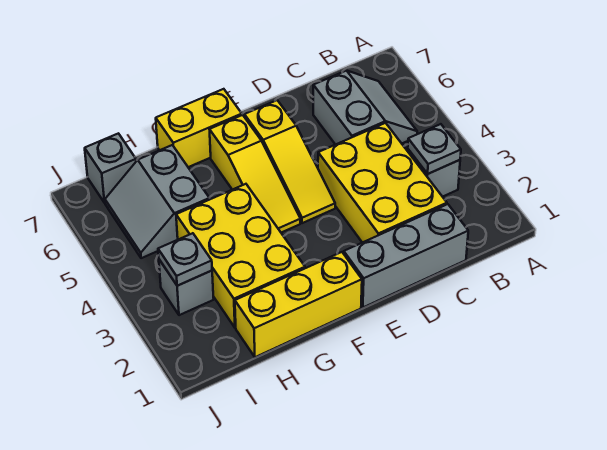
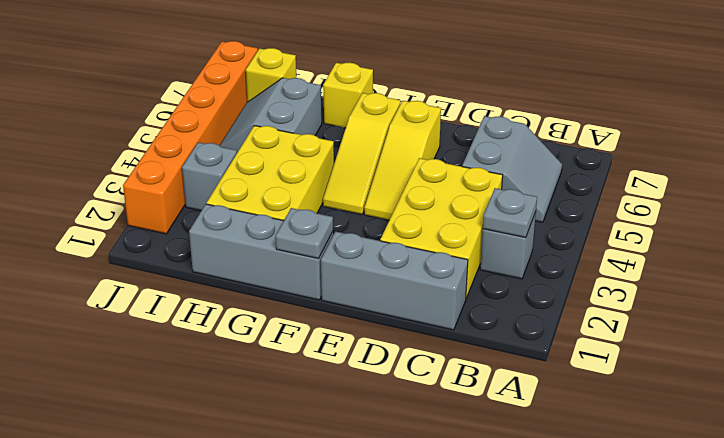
yellow 1x3 brick [235,252,362,357] -> grey 1x3 brick [189,204,333,300]
yellow 1x2 brick [156,89,242,167] -> yellow 1x1 brick [323,63,373,128]
grey 1x1 plate [158,233,212,286] -> grey 1x1 plate moved to [276,208,333,259]
grey 1x1 brick [85,133,136,203] -> yellow 1x1 brick [246,48,296,102]
none -> orange 1x6 brick [123,41,258,234]

